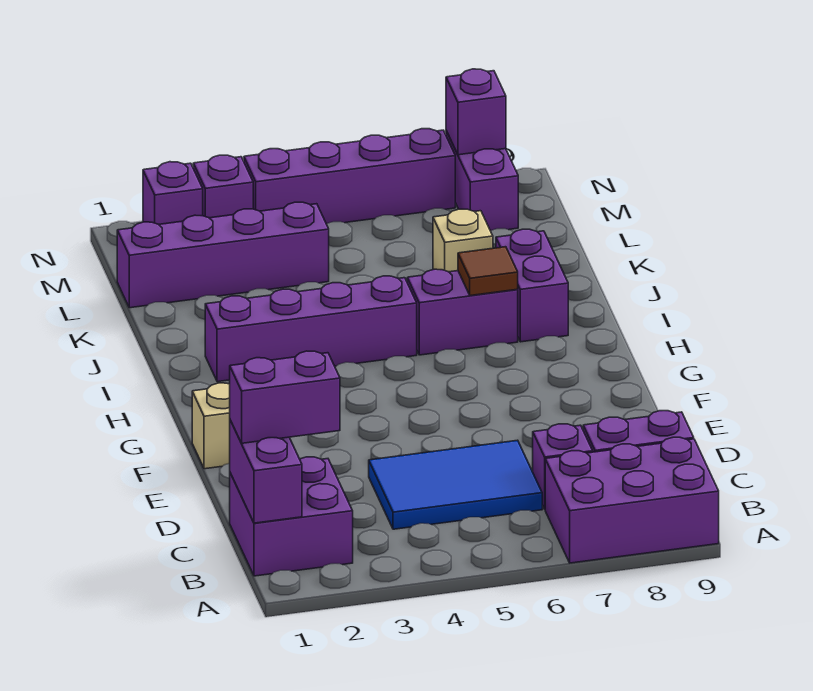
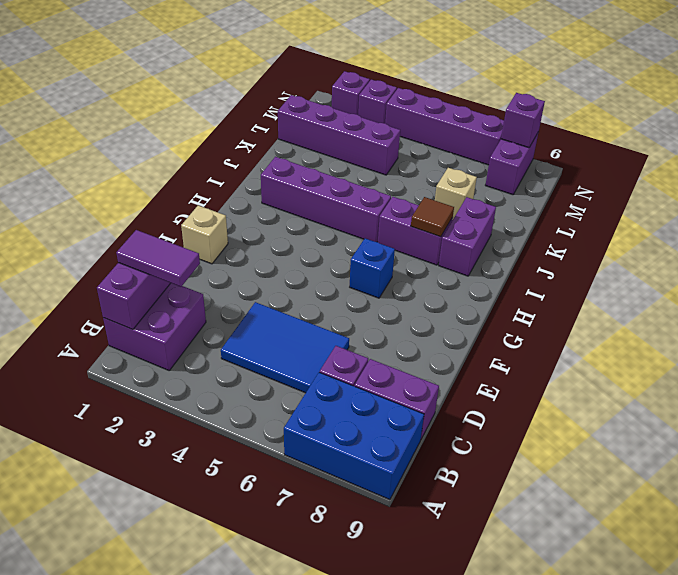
purple 2x3 brick [545,437,719,563] -> blue 2x3 brick [284,372,424,500]
purple 1x2 brick [230,351,340,443] -> purple 1x2 tile [116,230,200,287]
none -> blue 1x1 brick [350,238,395,298]

